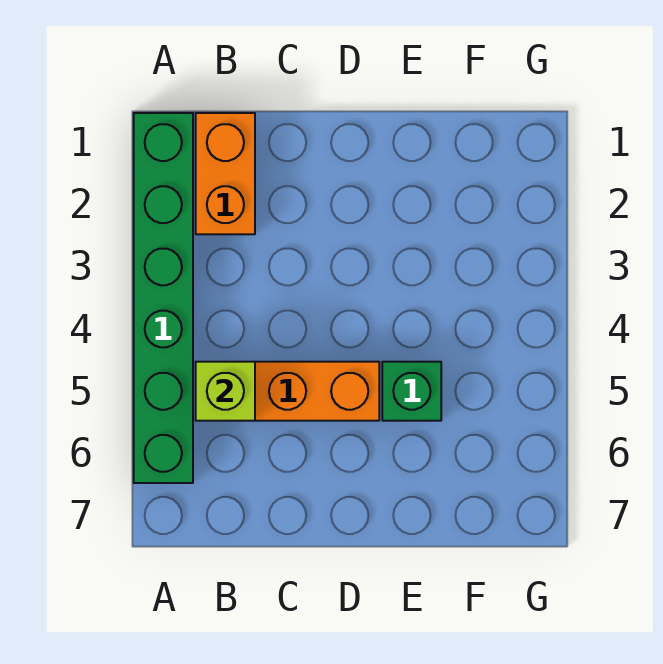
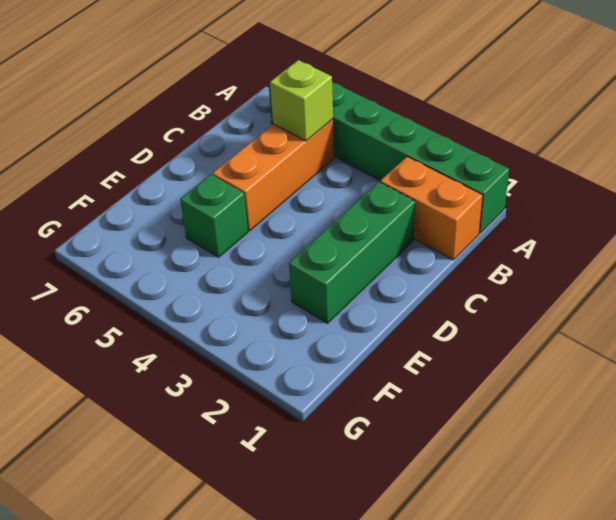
none -> green 1x3 brick [289,182,415,323]

